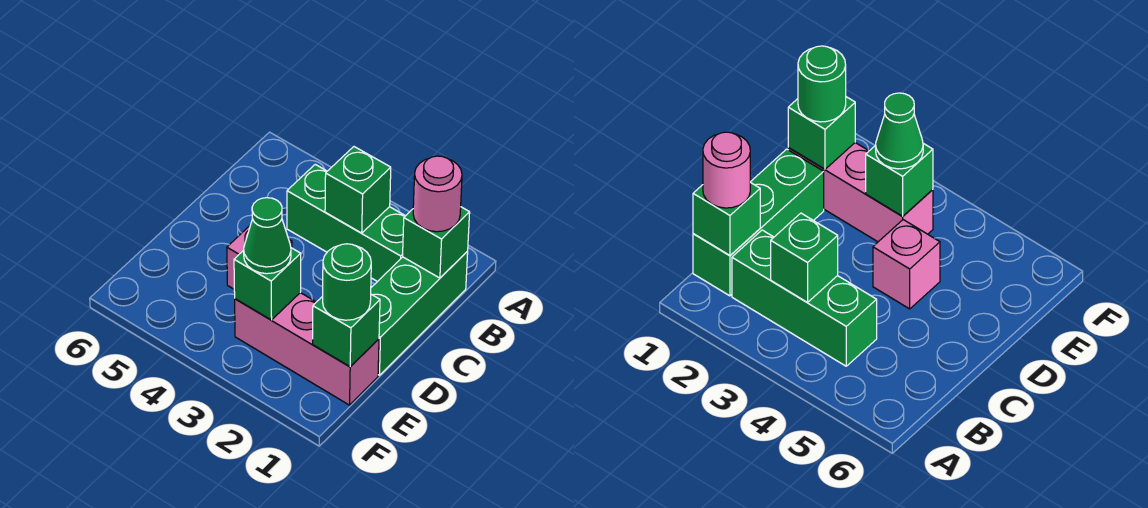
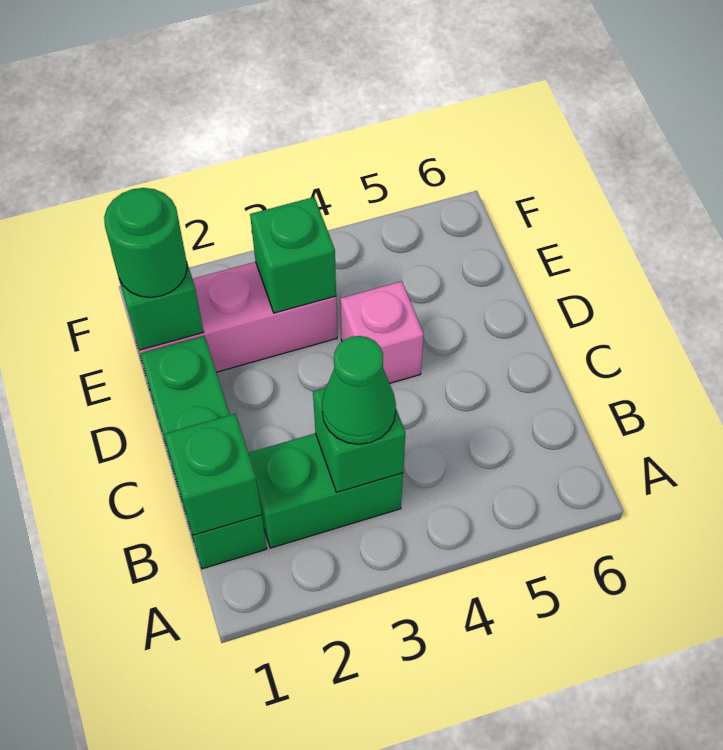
pink 1x1 round brick [413,156,462,232] -> none
green 1x3 brick [287,164,405,282] -> green 1x2 brick [248,433,403,548]
green 1x1 cone [244,198,291,274] -> green 1x1 cone moved to [322,336,396,444]

